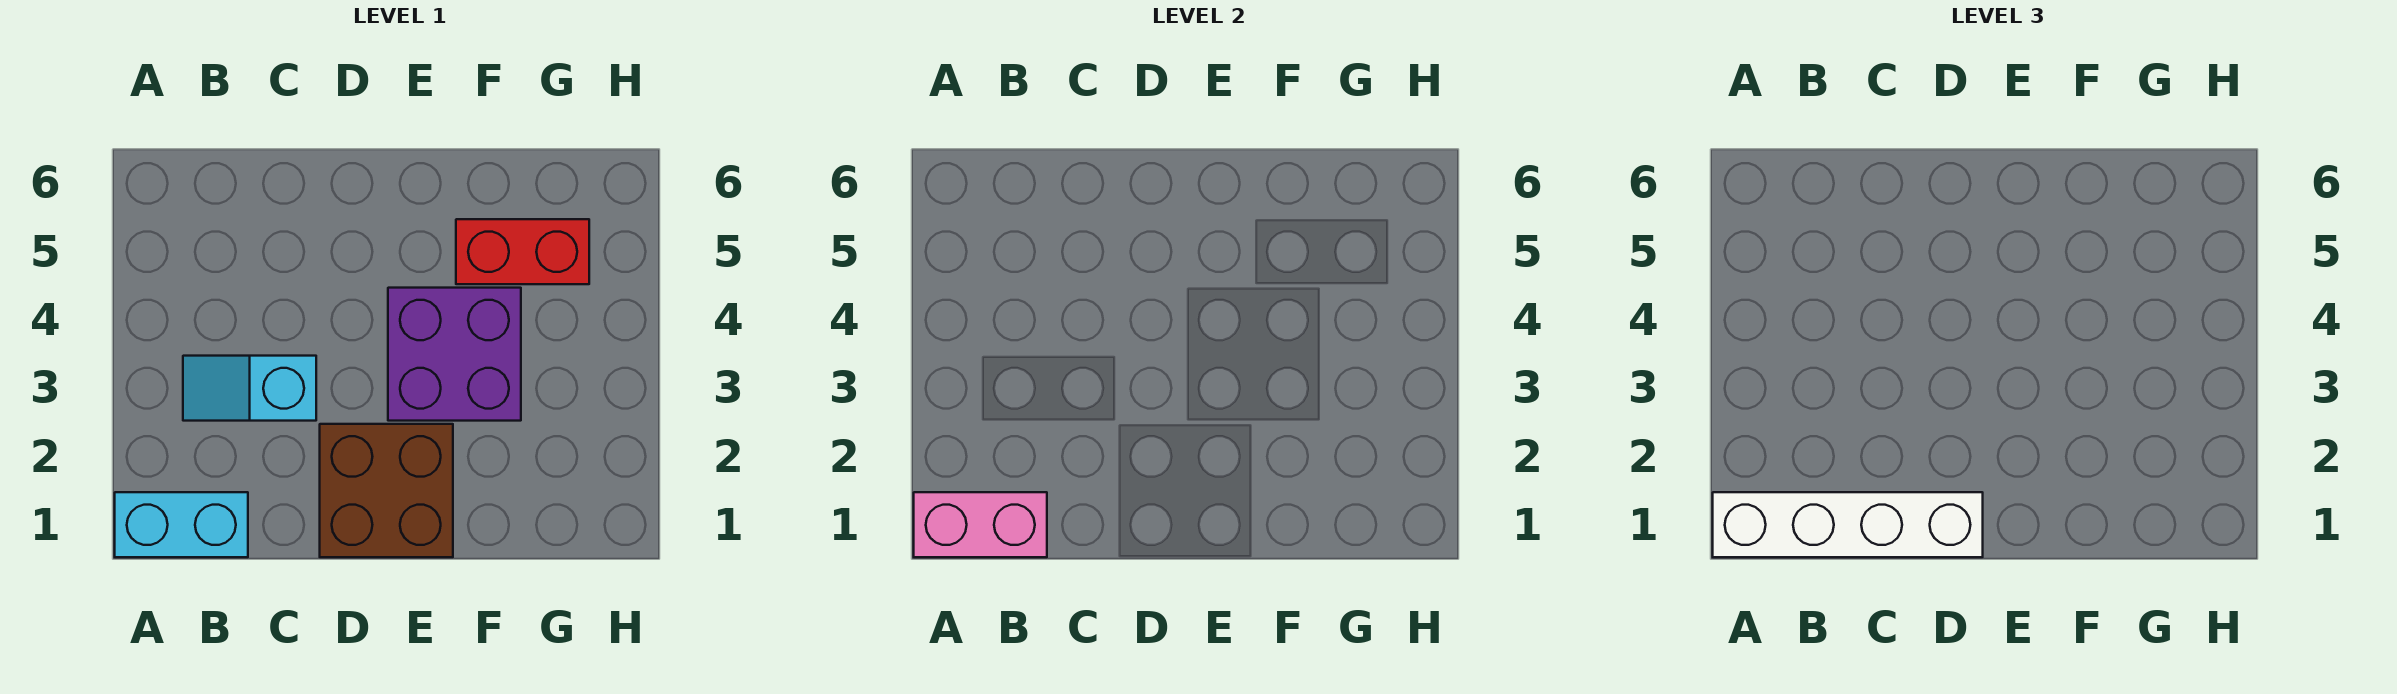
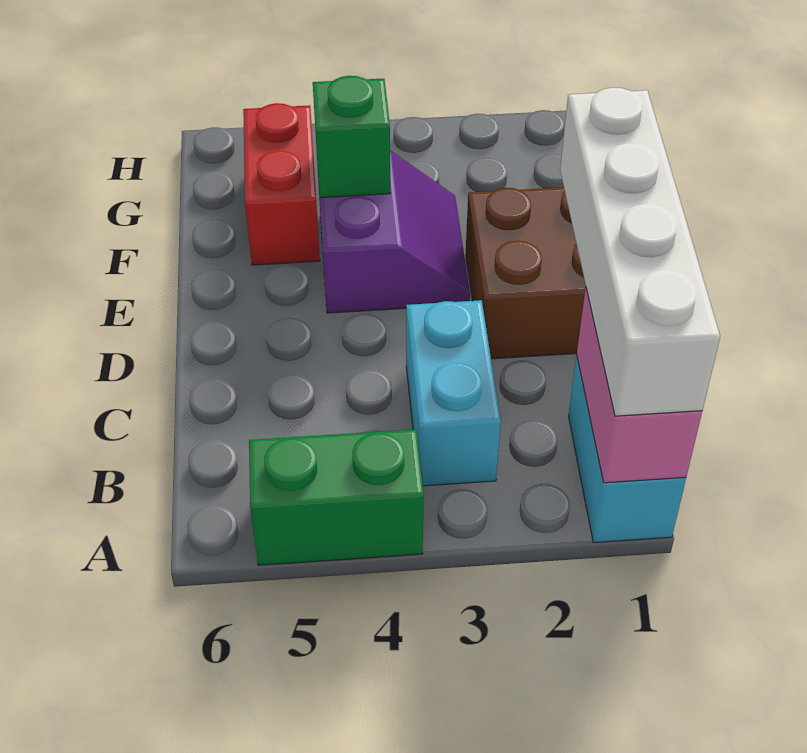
none -> green 1x2 brick [249,429,424,565]
cyan 1x2 slope [183,356,316,421] -> cyan 1x2 brick [406,300,501,486]
purple 2x2 brick [388,288,521,421] -> purple 2x2 slope [317,150,470,313]
none -> green 1x1 brick [313,76,390,198]

